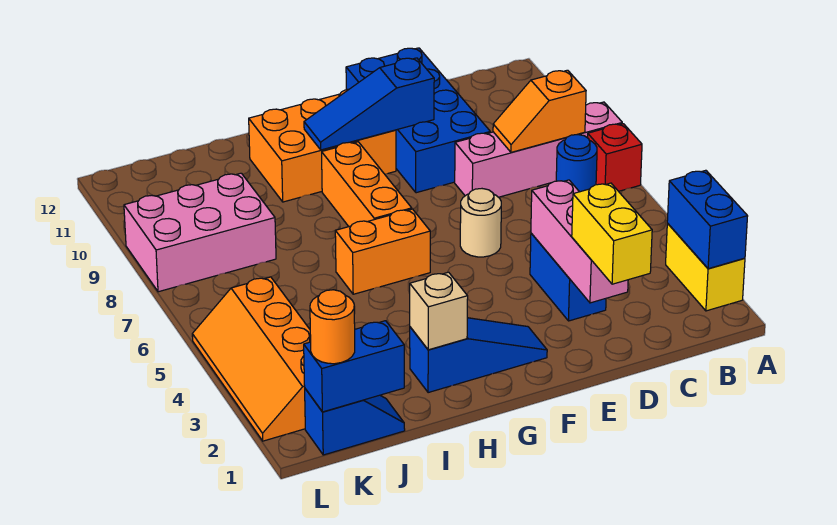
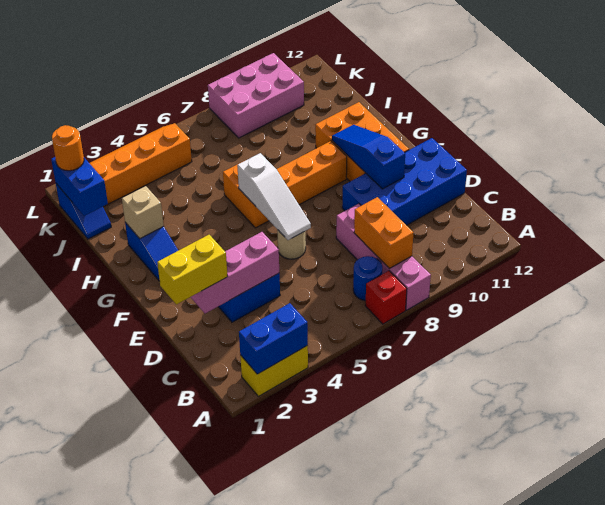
orange 1x2 slope [493,70,586,152] -> orange 1x2 brick [354,197,413,268]
none -> white 1x3 slope [237,153,311,240]
pink 2x3 brick [124,173,276,292] -> pink 2x3 brick turned to [208,53,304,138]

